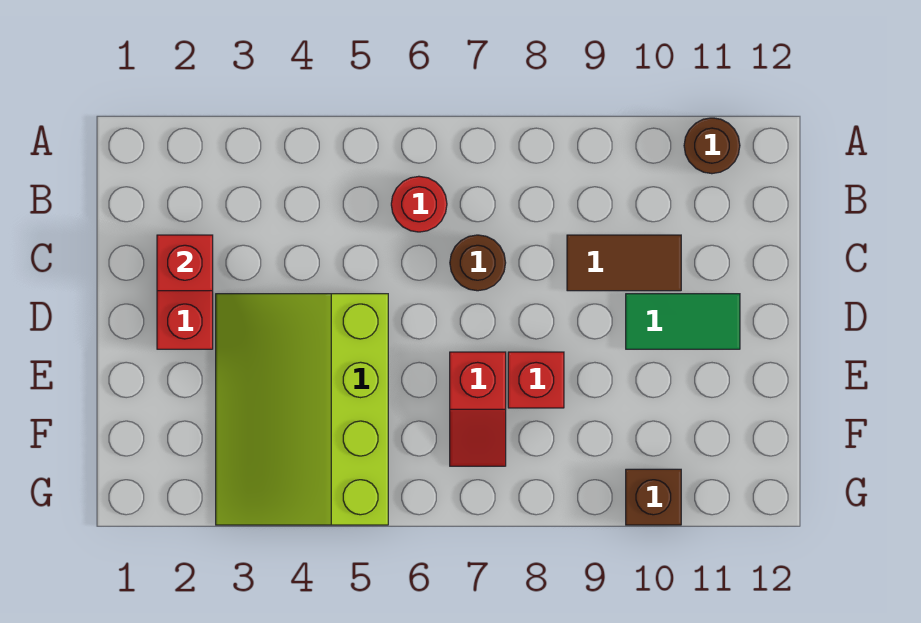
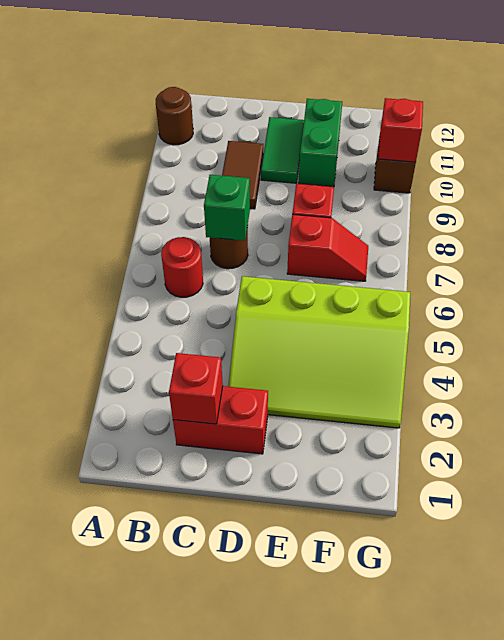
none -> green 1x1 brick [204,175,250,241]
none -> green 1x2 brick [299,99,342,187]
none -> red 1x1 brick [378,98,423,162]

